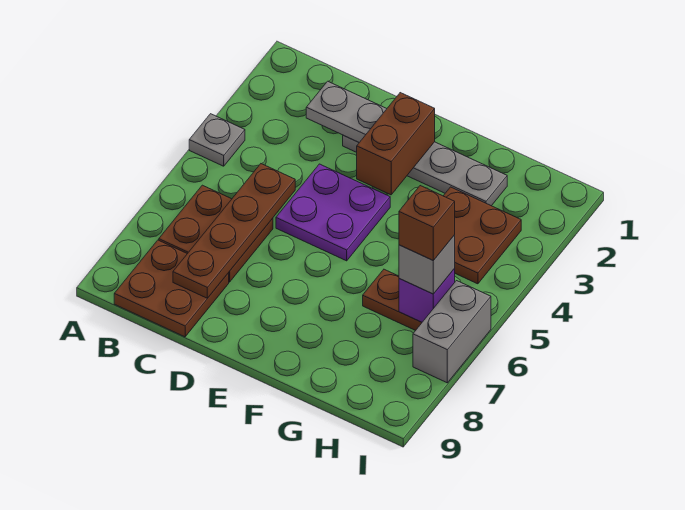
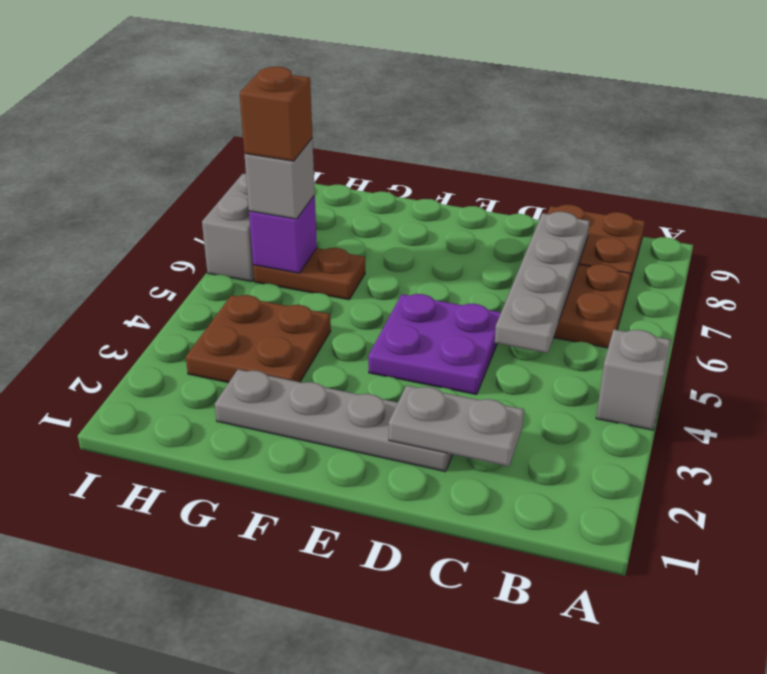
grey 1x1 plate [189,114,245,166] -> grey 1x1 brick [596,329,671,430]
brown 1x4 plate [173,164,295,298] -> grey 1x4 plate [495,212,590,353]
brown 1x2 brick [357,93,435,195] -> none

